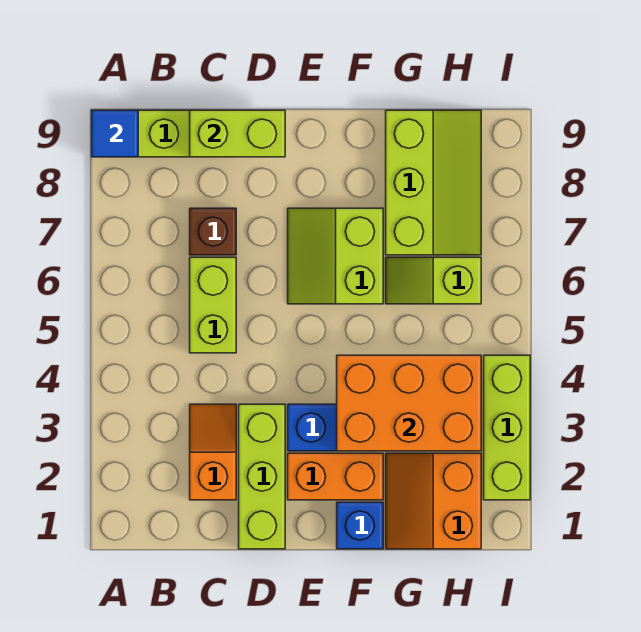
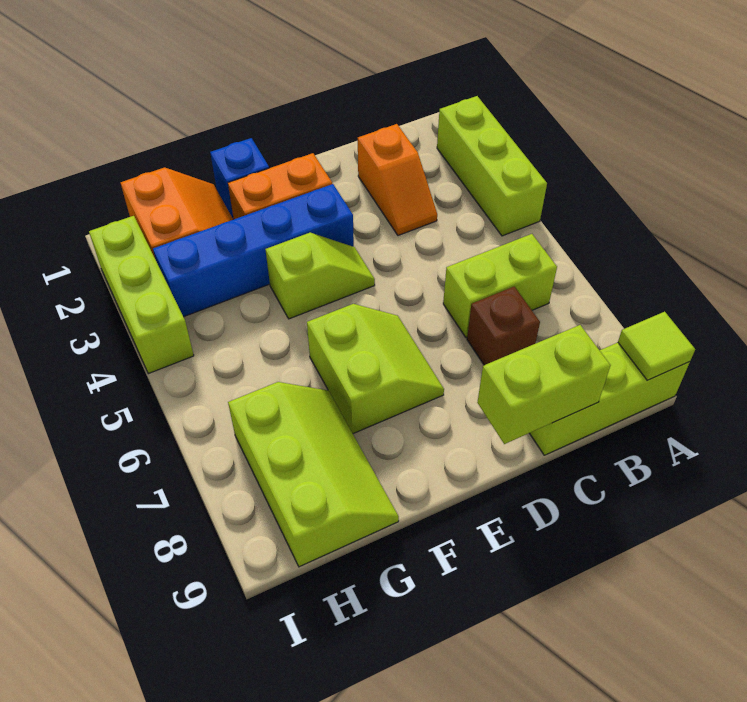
blue 1x1 tile [92,110,138,157] -> lime 1x1 tile [618,312,695,380]
lime 1x2 brick [190,257,236,353] -> lime 1x2 brick turned to [443,234,557,338]
lime 1x3 brick [239,404,285,549] -> lime 1x3 brick moved to [437,96,547,236]
orange 2x3 brick [337,355,481,451] -> none
lime 1x2 slope [386,257,481,304] -> lime 1x2 slope moved to [265,233,375,319]
lime 2x3 slope [386,110,481,255] -> lime 2x3 slope turned to [228,382,399,567]

